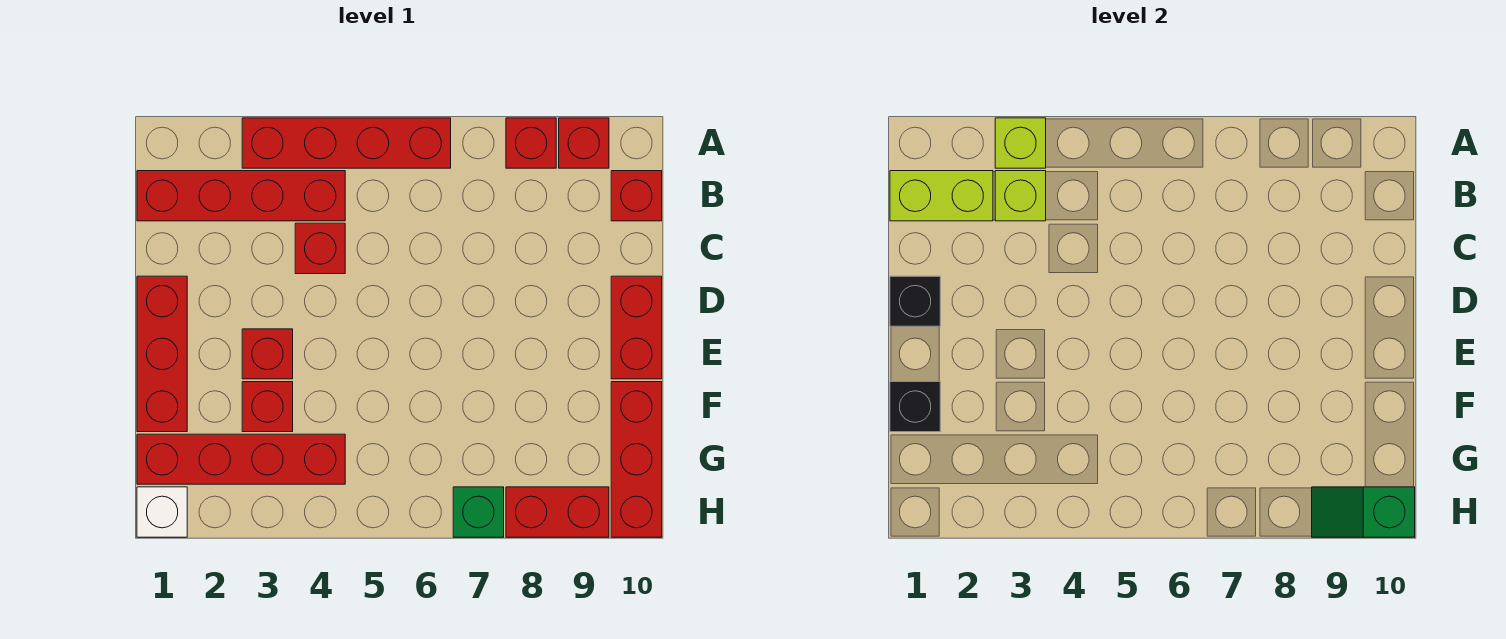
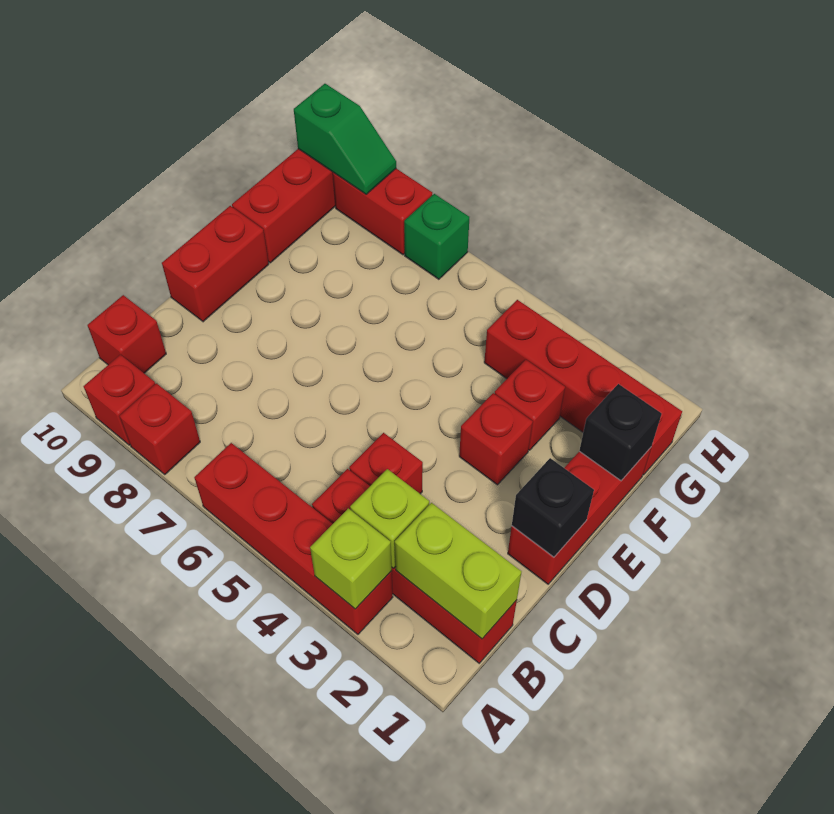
white 1x1 brick [137,487,187,537] -> none

